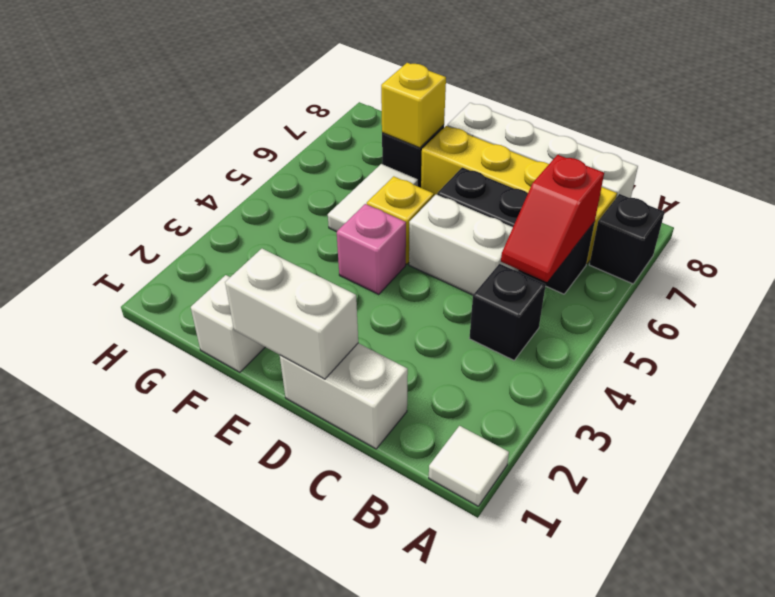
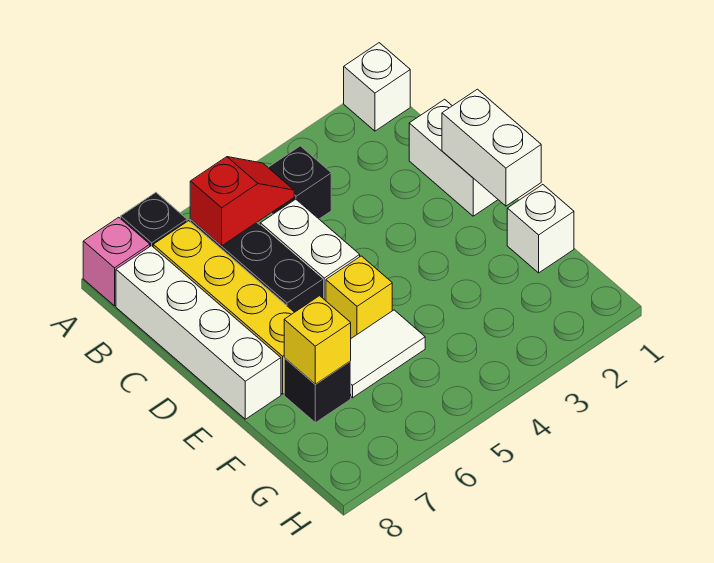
white 1x1 tile [429,426,509,506] -> white 1x1 brick [344,43,410,131]
pink 1x1 brick [337,204,406,295] -> pink 1x1 brick moved to [83,217,150,306]

